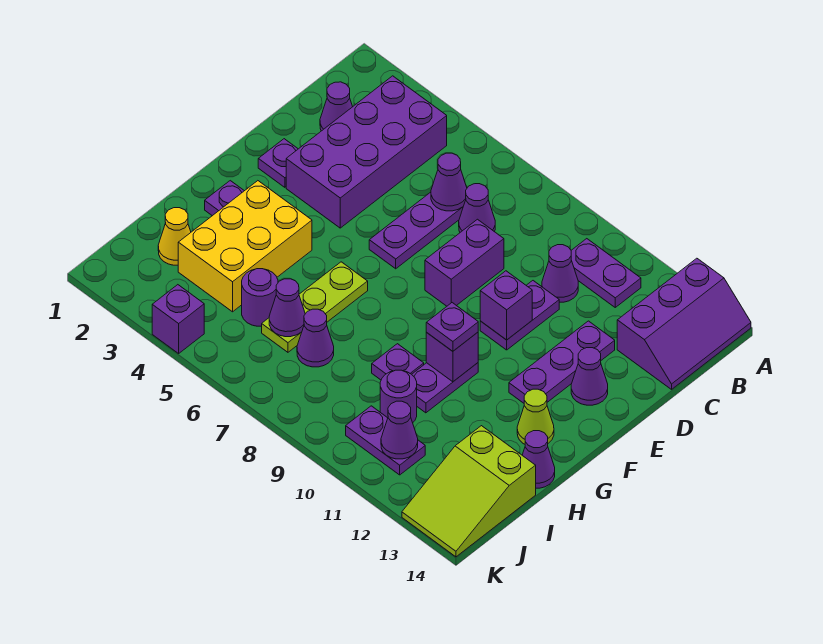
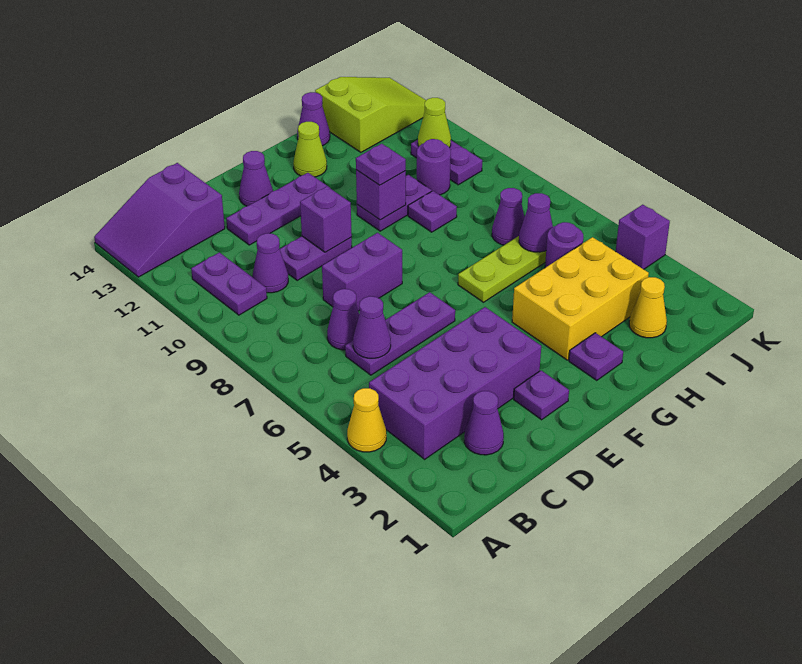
none -> yellow 1x1 cone [347,388,386,452]
purple 2x3 slope [617,258,751,389] -> purple 2x3 slope turned to [94,163,225,277]
purple 1x1 cone [381,401,418,459] -> lime 1x1 cone [418,98,451,147]

